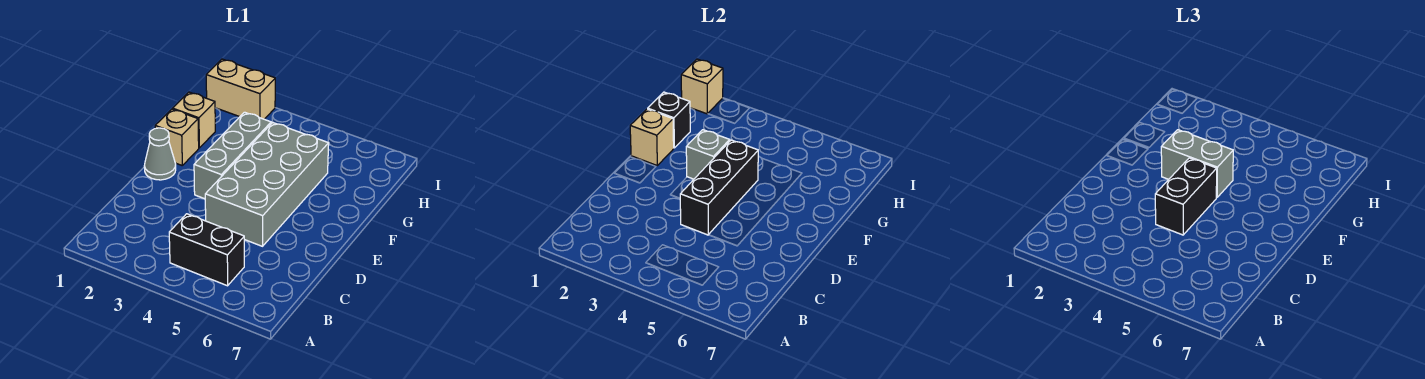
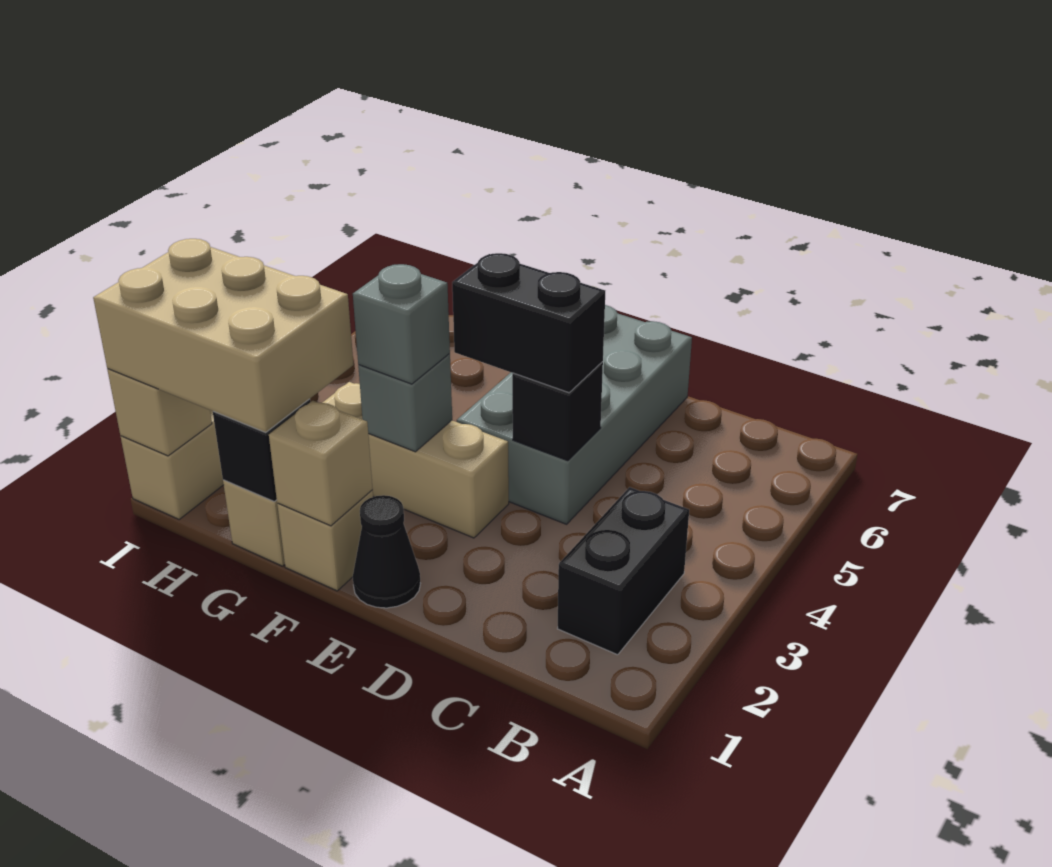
black 1x2 brick [169,214,244,286] -> black 1x2 brick moved to [558,487,689,655]
grey 2x4 brick [205,123,329,246] -> grey 2x4 brick turned to [457,305,692,524]
black 1x3 brick [680,140,758,235] -> black 1x1 brick [512,362,603,461]
grey 1x1 cone [144,128,176,180] -> black 1x1 cone [353,495,420,608]
grey 1x3 brick [194,112,271,199] -> tan 1x3 brick [323,382,509,538]
grey 1x2 brick [1161,130,1233,198] -> grey 1x1 brick [353,264,450,384]
none -> tan 2x3 brick [93,239,354,432]

